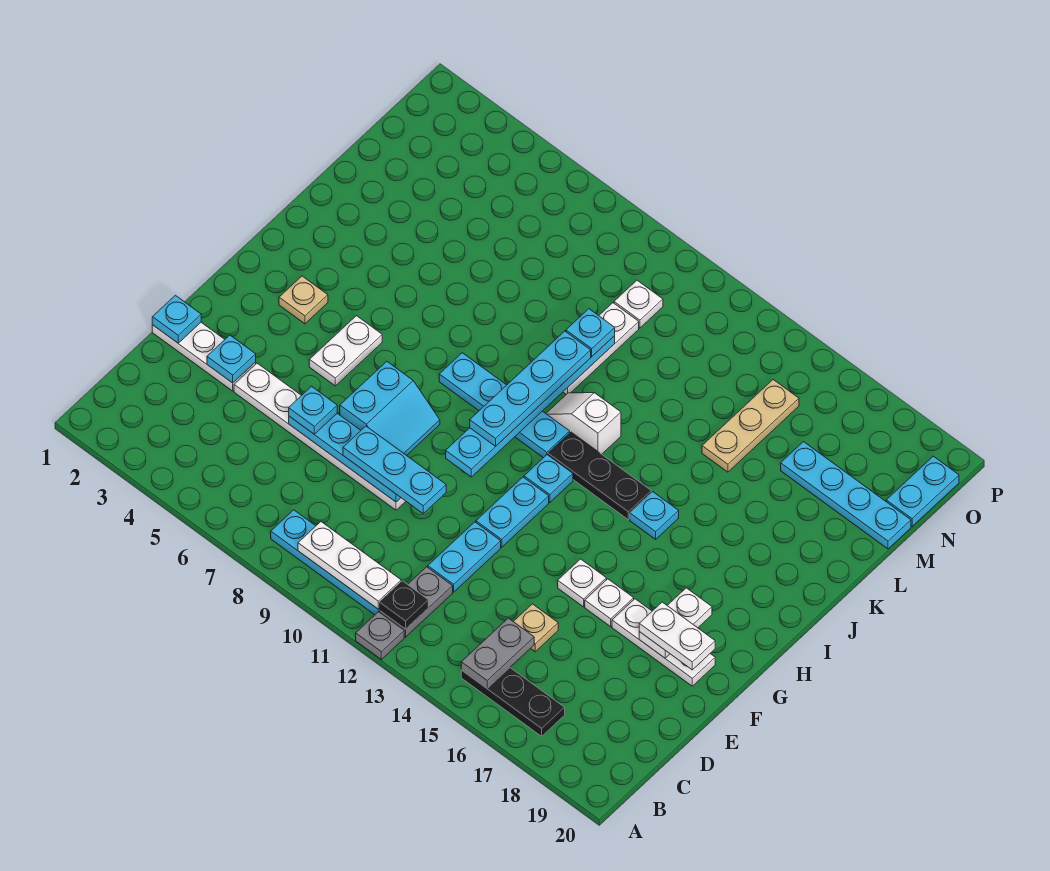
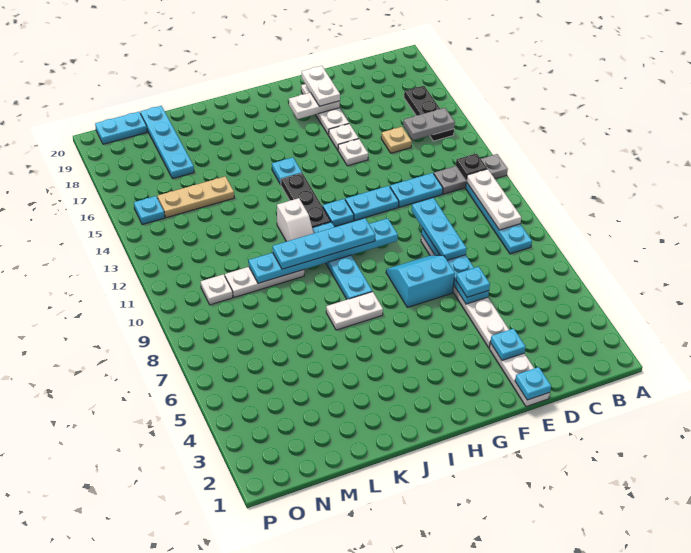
white 1x2 plate [309,316,382,386] -> white 1x2 plate moved to [326,292,383,330]
tan 1x1 plate [279,276,328,324] -> none
cyan 1x1 plate [566,309,615,356] -> cyan 1x1 plate moved to [134,196,165,225]

